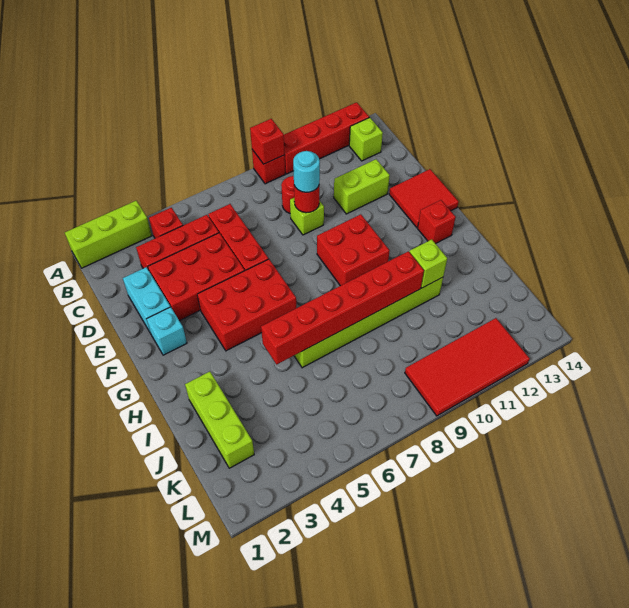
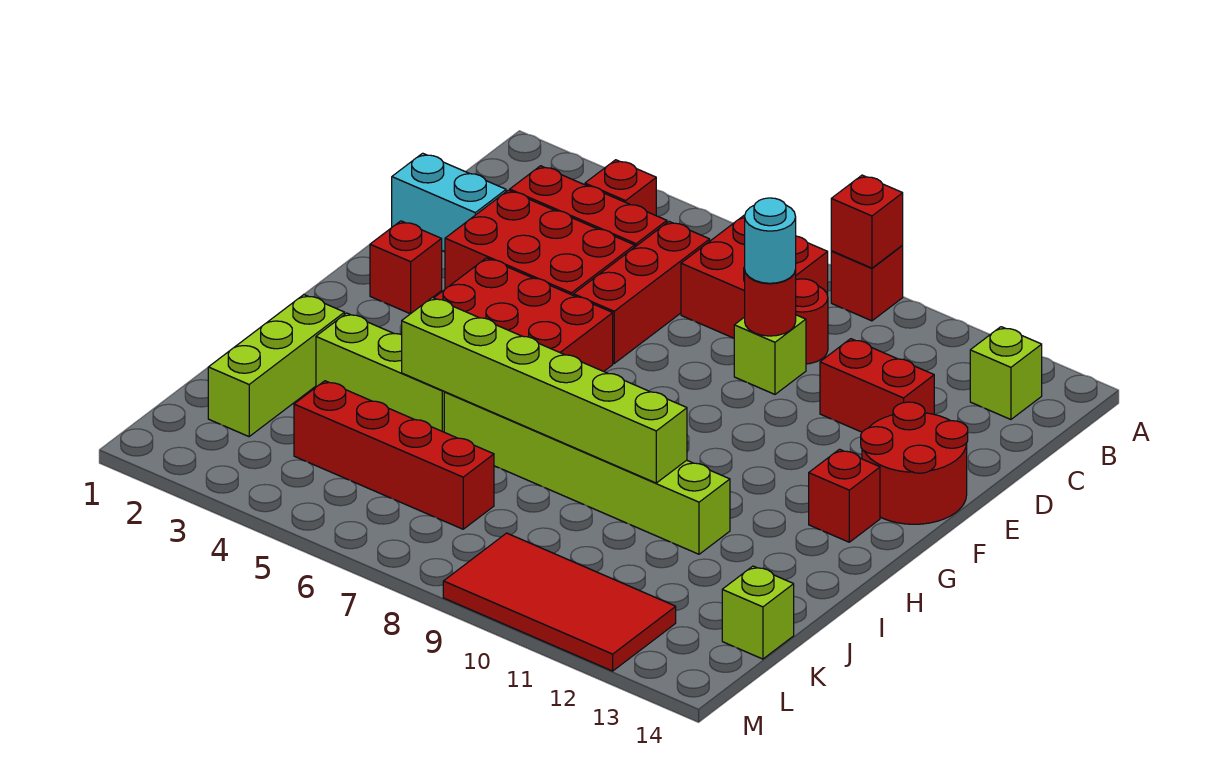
lime 1x3 brick [65,201,152,268] -> lime 1x3 brick moved to [316,313,444,432]
red 1x4 brick [284,102,369,174] -> red 1x4 brick moved to [294,381,494,529]
cyan 1x2 brick [123,267,170,333] -> cyan 1x2 brick turned to [392,153,506,252]
lime 1x2 brick [334,159,390,214] -> red 1x2 brick [820,339,934,432]
red 2x2 tile [389,169,458,228] -> red 2x2 round brick [861,402,968,524]
cyan 1x1 brick [147,307,187,355] -> red 1x1 brick [370,221,442,314]
red 2x2 brick [317,214,390,286] -> red 2x2 brick moved to [681,215,828,338]
red 1x6 brick [261,251,424,365] -> lime 1x6 brick [402,297,687,483]
lime 1x1 brick [410,239,447,288] -> lime 1x1 brick moved to [722,566,794,659]

